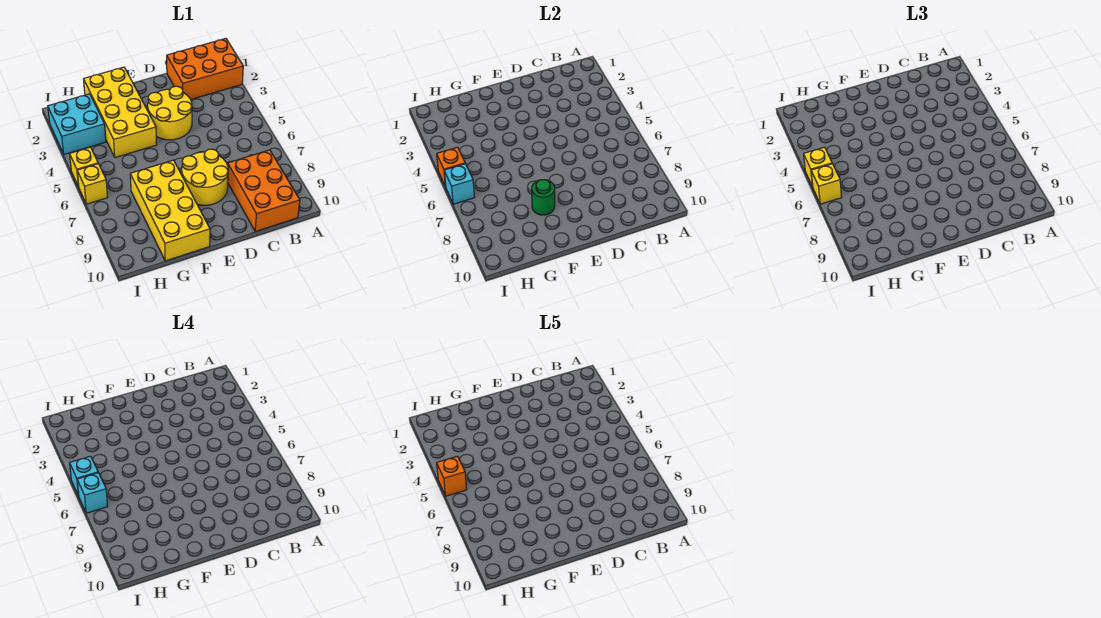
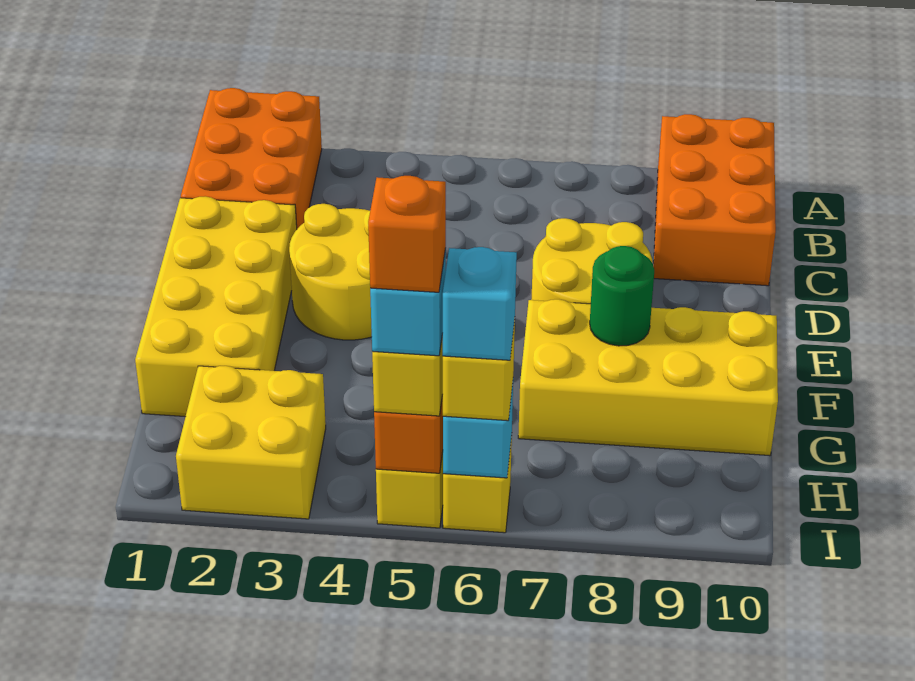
orange 2x3 brick [228,150,300,232] -> orange 2x3 brick turned to [654,114,776,286]
yellow 2x4 brick [84,67,157,158] -> yellow 2x4 brick turned to [135,196,297,417]
cyan 2x2 brick [48,94,106,154] -> yellow 2x2 brick [176,366,326,519]

